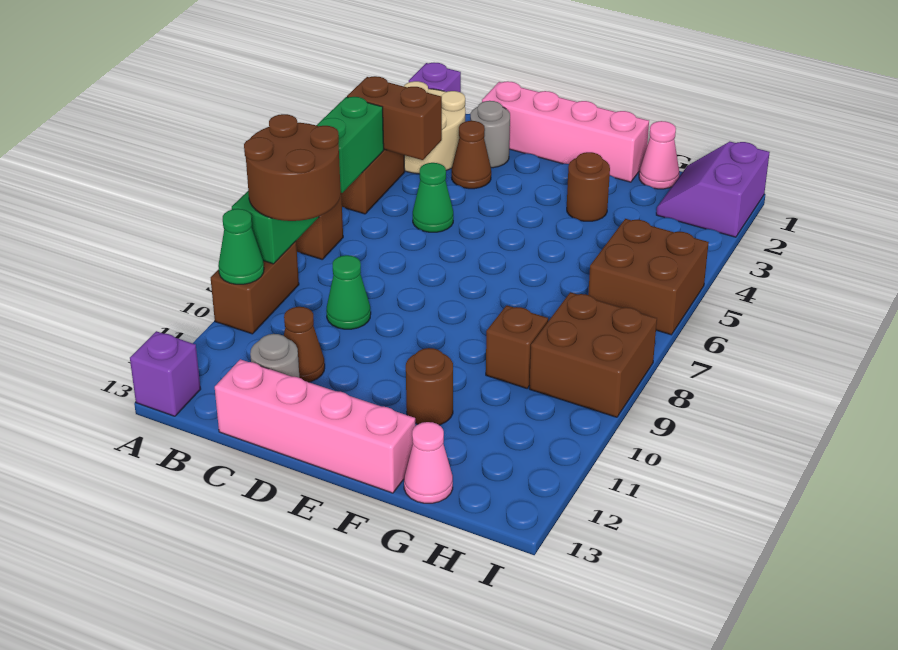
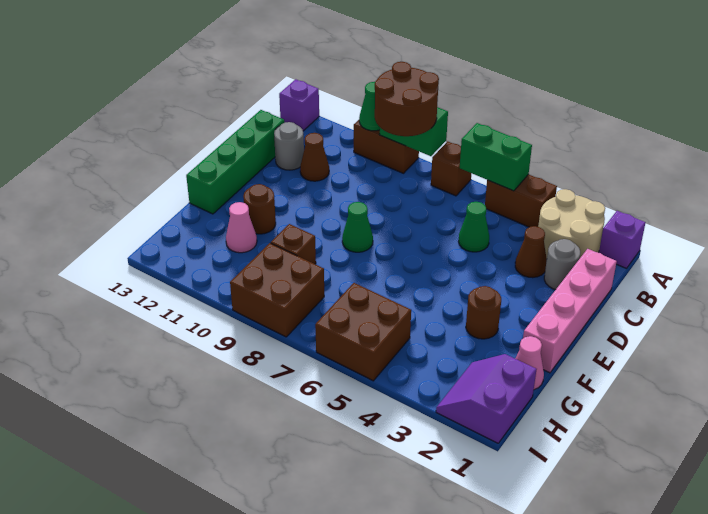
brown 1x2 brick [347,76,442,160] -> none
green 1x1 cone [326,255,371,329] -> green 1x1 cone moved to [342,202,373,252]
pink 1x4 brick [215,359,415,493] -> green 1x4 brick [186,110,284,214]
pink 1x1 cone [404,422,453,503] -> pink 1x1 cone moved to [226,202,257,253]
purple 2x2 slope [656,142,770,237] -> purple 2x2 slope turned to [436,354,537,443]

